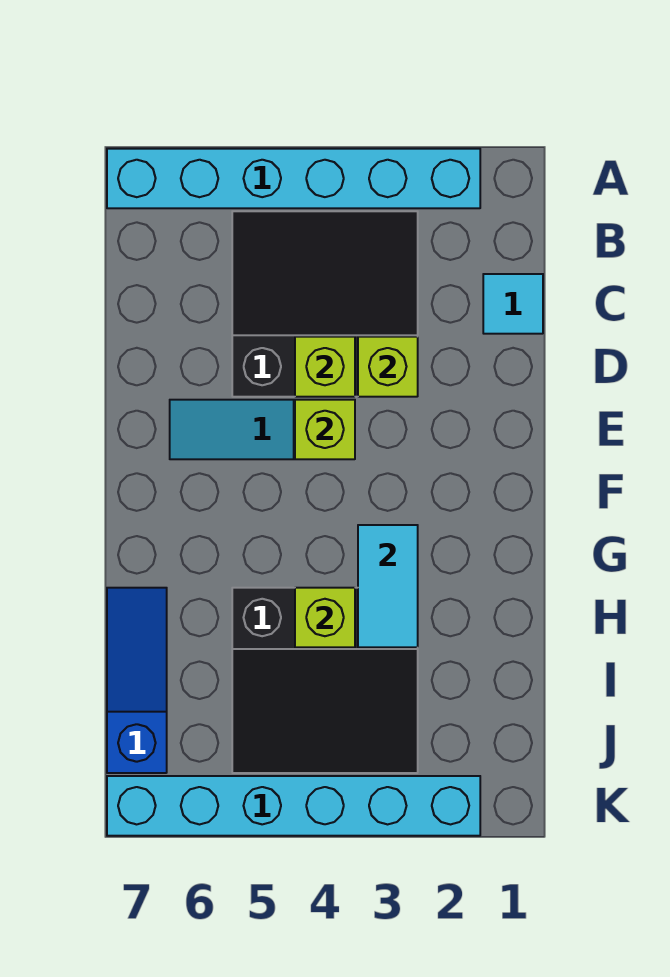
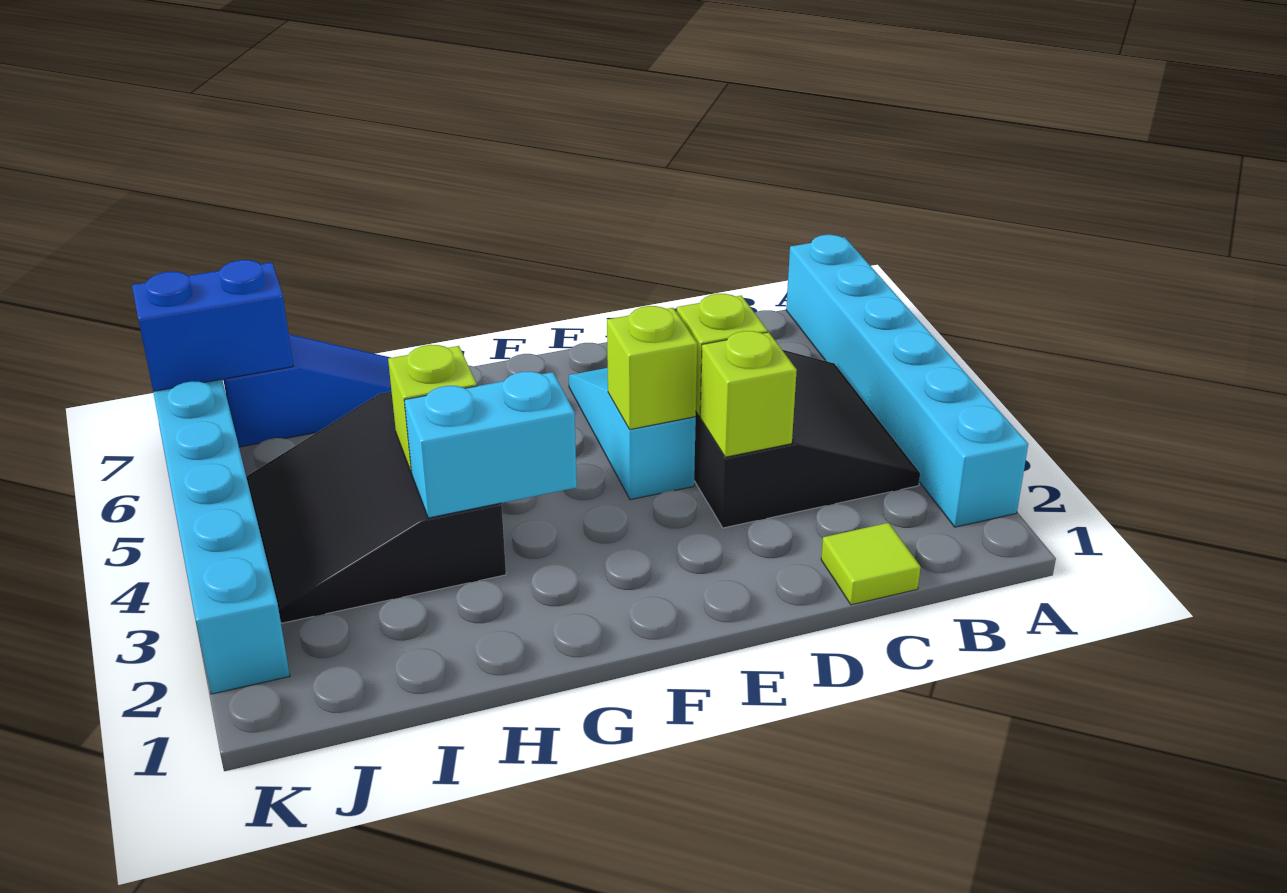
cyan 1x1 tile [483,274,543,334] -> lime 1x1 tile [821,523,921,605]
cyan 1x2 tile [358,525,418,647] -> cyan 1x2 brick [404,372,577,518]
none -> blue 1x2 brick [132,260,293,391]

